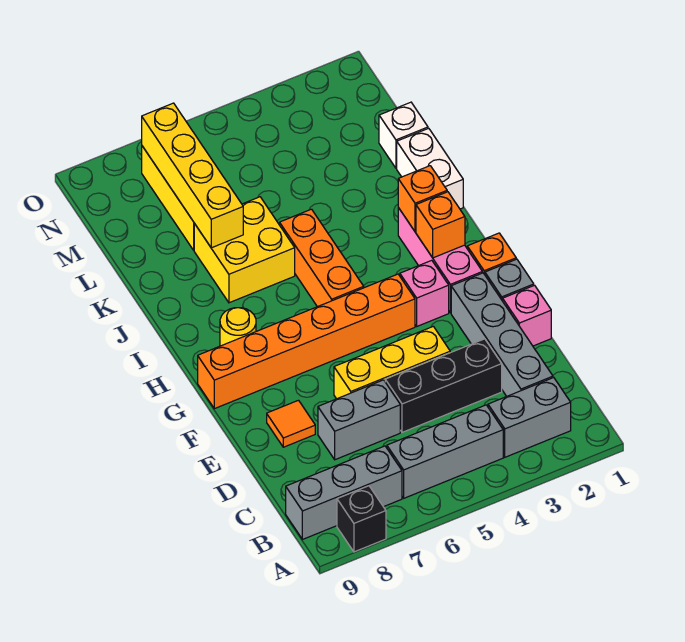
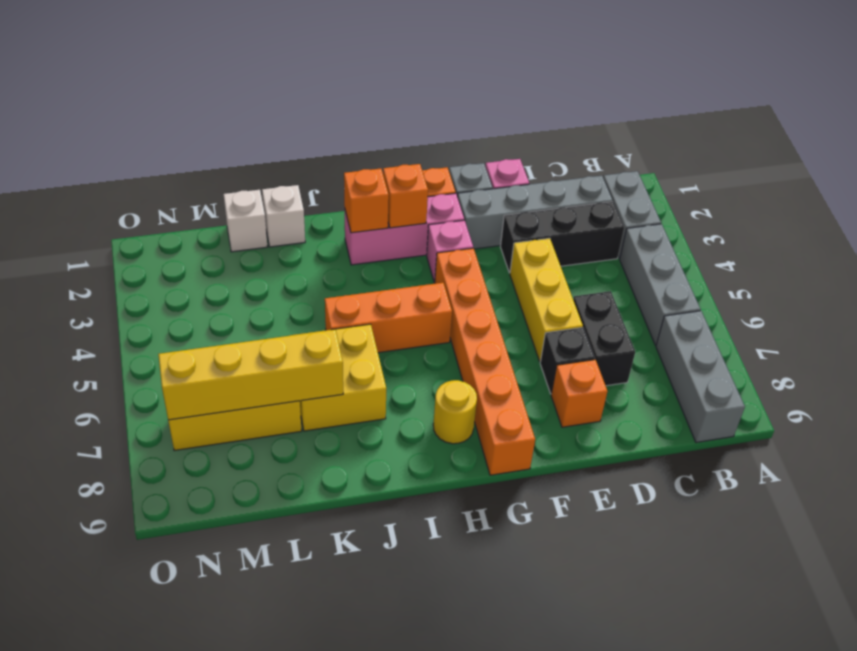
black 1x1 brick [337,486,386,552] -> black 1x1 brick moved to [540,328,595,394]
black 1x3 brick [385,339,502,432] -> black 1x3 brick turned to [500,202,624,273]
grey 1x2 brick [318,380,400,460] -> black 1x2 brick [573,291,635,386]
orange 1x1 tile [267,400,315,447] -> orange 1x1 brick [551,360,607,427]
white 1x2 brick [397,128,463,209] -> white 1x1 brick [262,185,305,247]

